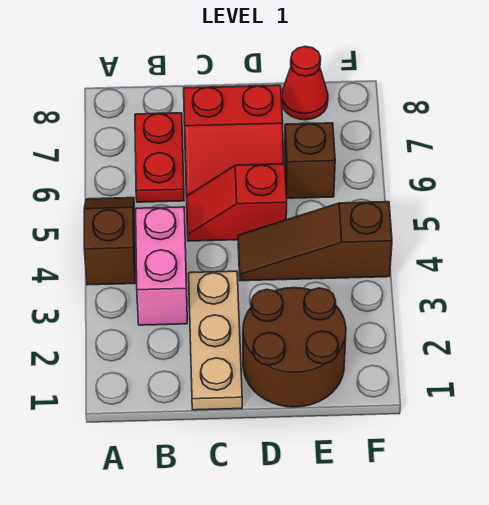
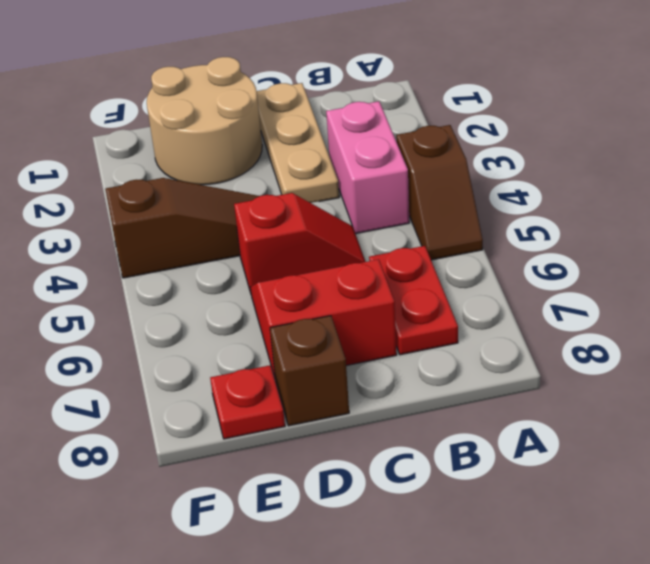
brown 2x2 round brick [243,288,346,407] -> tan 2x2 round brick [147,57,262,185]
brown 1x1 brick [284,123,335,198] -> brown 1x1 brick moved to [270,316,349,426]
red 1x1 cone [281,46,328,120] -> red 1x1 plate [210,365,285,439]

